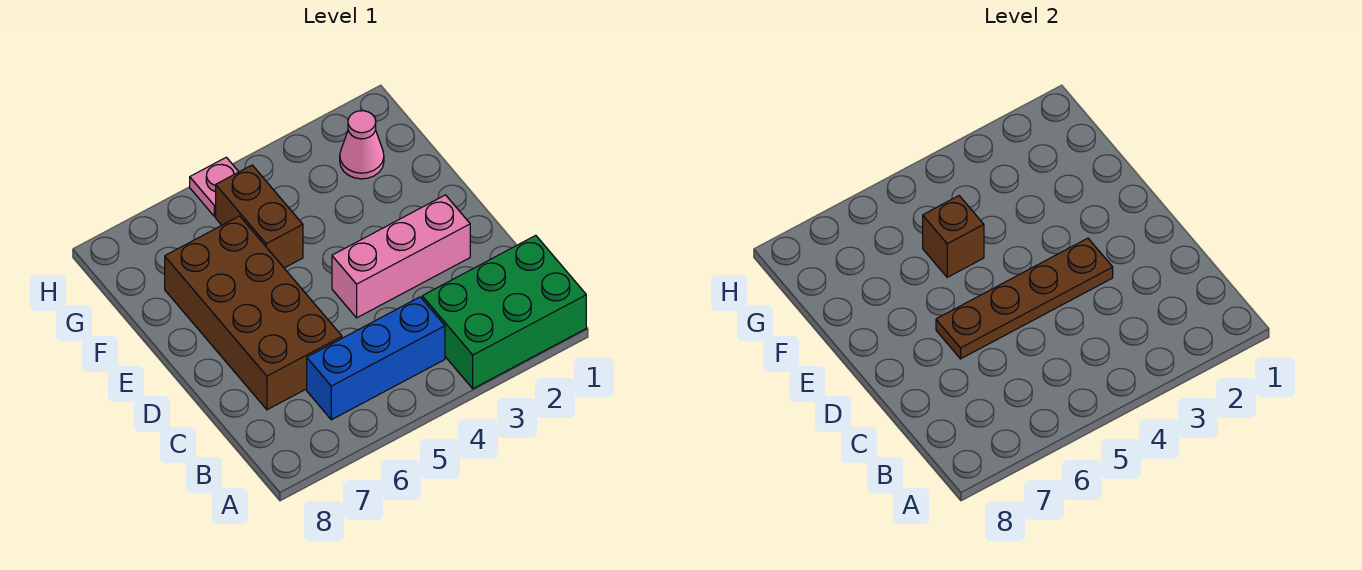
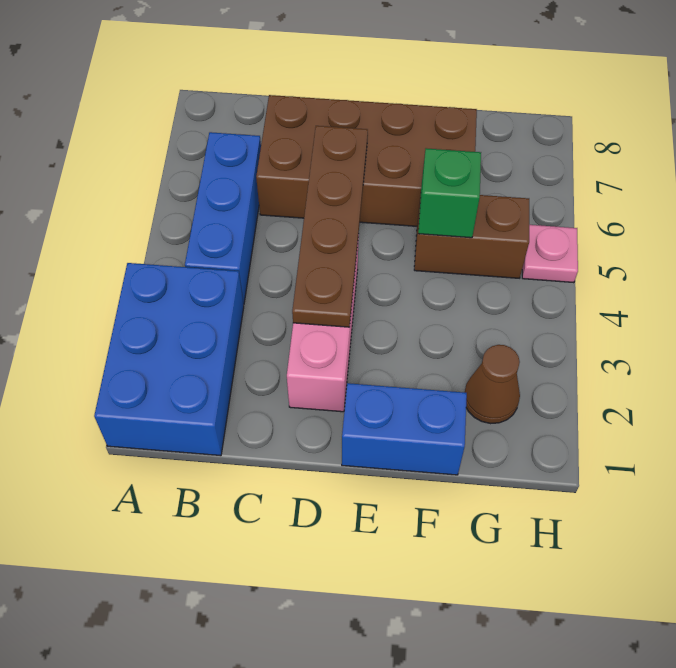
green 2x3 brick [422,235,586,389] -> blue 2x3 brick [94,263,244,456]
none -> blue 1x2 brick [342,383,467,475]
brown 1x1 brick [923,196,984,277] -> green 1x1 brick [418,148,481,238]
pink 1x1 cone [340,111,384,179] -> brown 1x1 cone [465,345,520,424]

